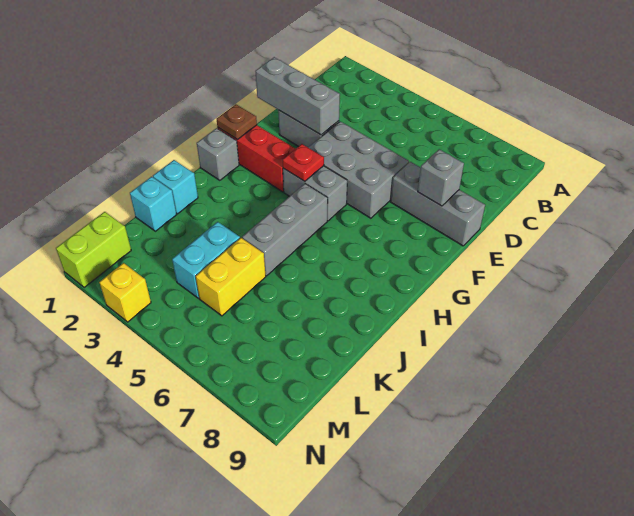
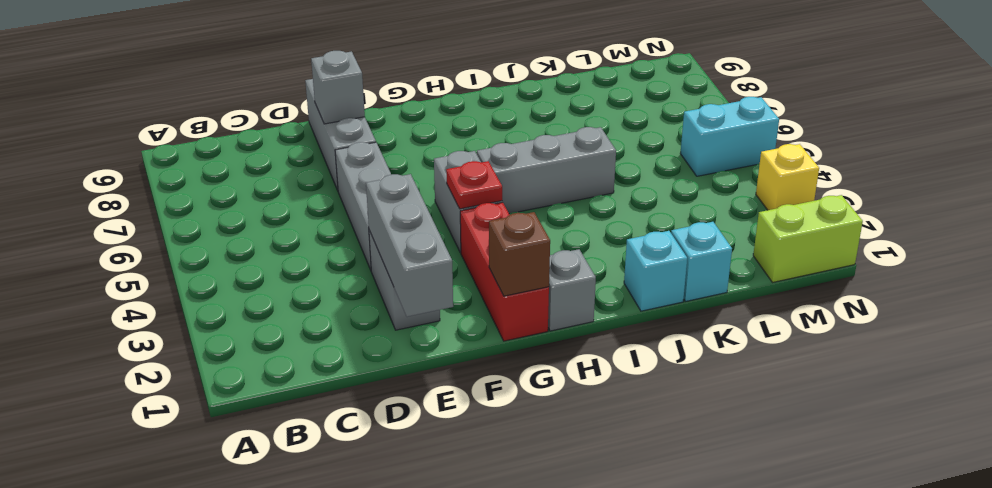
grey 2x3 brick [308,121,409,218] -> grey 1x3 brick [335,142,391,270]
brown 1x1 plate [217,104,257,140] -> brown 1x1 brick [489,212,550,296]
cyan 1x2 brick [172,222,240,298] -> cyan 1x2 brick moved to [680,97,779,176]
yellow 1x2 brick [196,238,266,316] -> none

